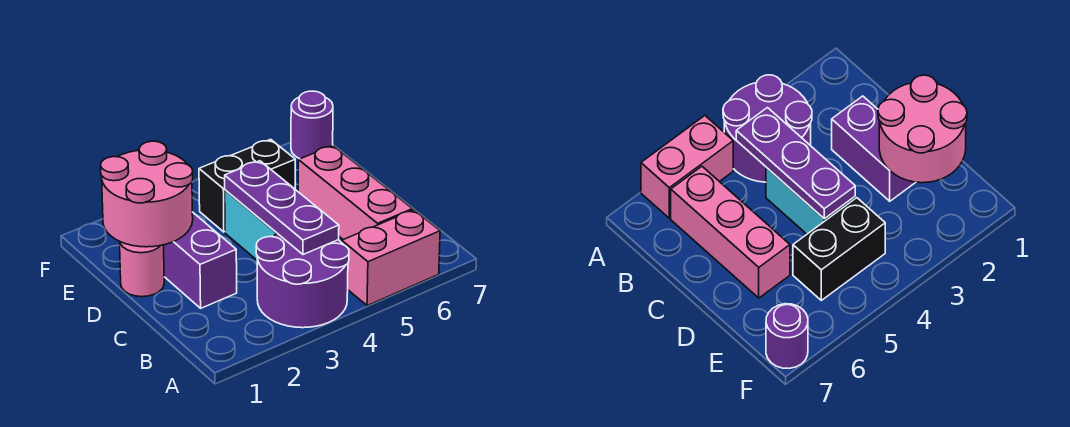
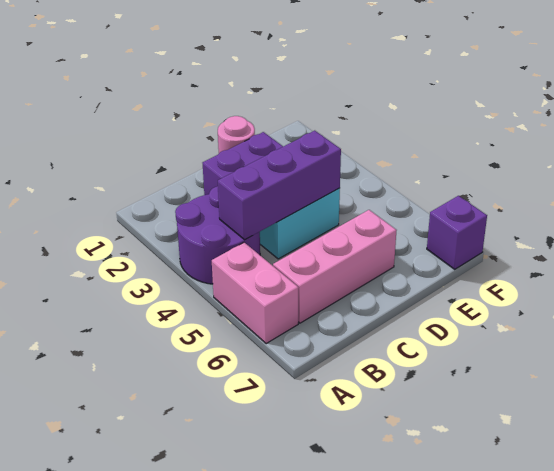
purple 1x3 plate [225,161,339,255] -> purple 1x3 brick [218,131,341,240]
pink 2x2 round brick [101,141,193,247] -> none
black 1x2 brick [199,139,295,232] -> none
purple 1x1 round brick [291,91,333,159] -> purple 1x1 brick [427,196,487,269]

